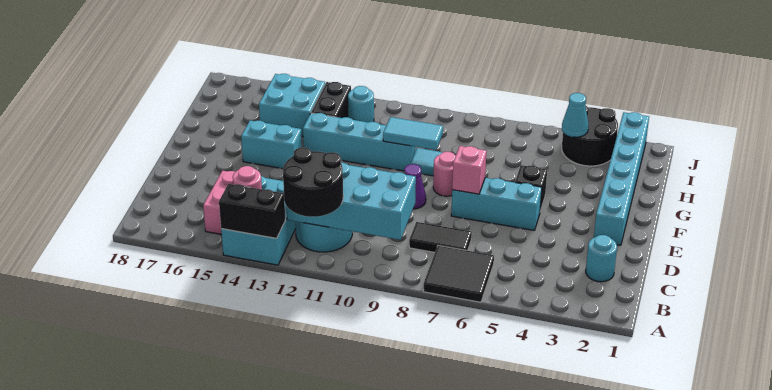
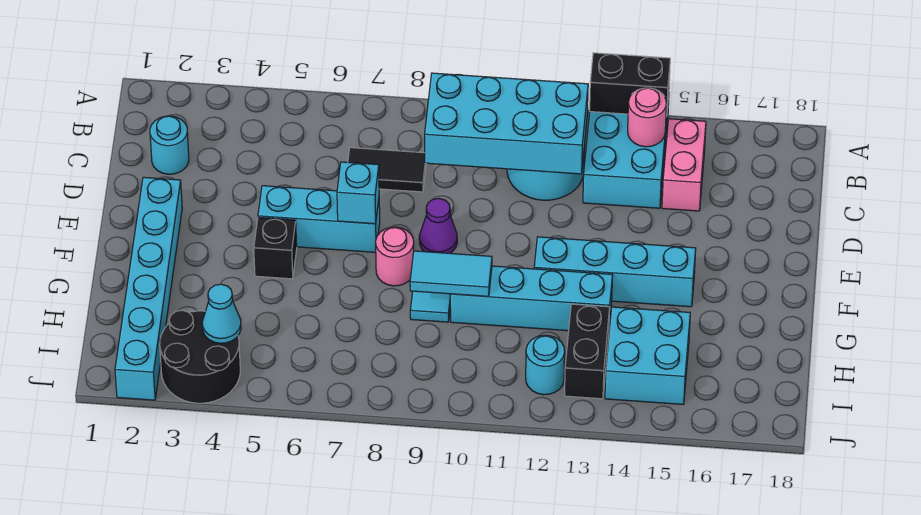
black 2x2 tile [424,246,494,302] -> none
black 2x2 round brick [283,148,343,217] -> none
pink 1x1 brick [452,146,486,194] -> cyan 1x1 brick [337,162,379,224]
cyan 1x2 brick [241,120,302,169] -> cyan 1x4 brick [534,237,696,307]

